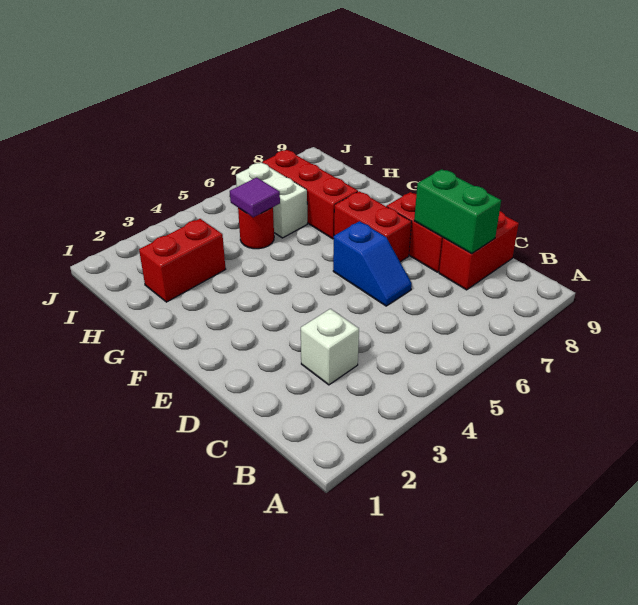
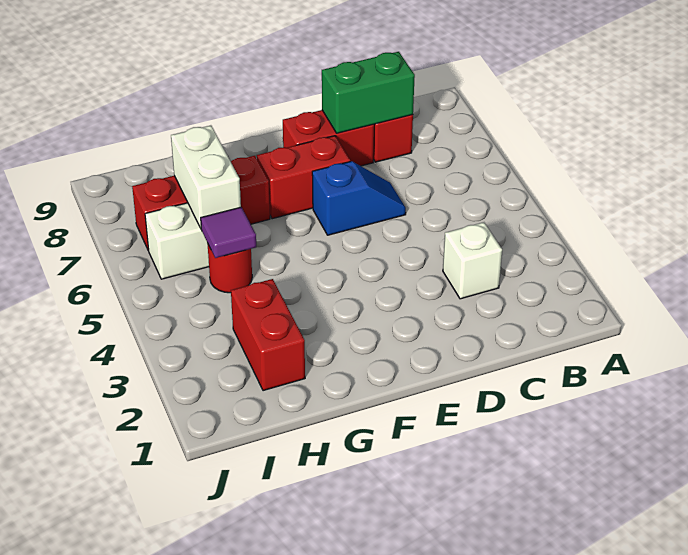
none -> white 1x2 brick [171,125,241,228]

